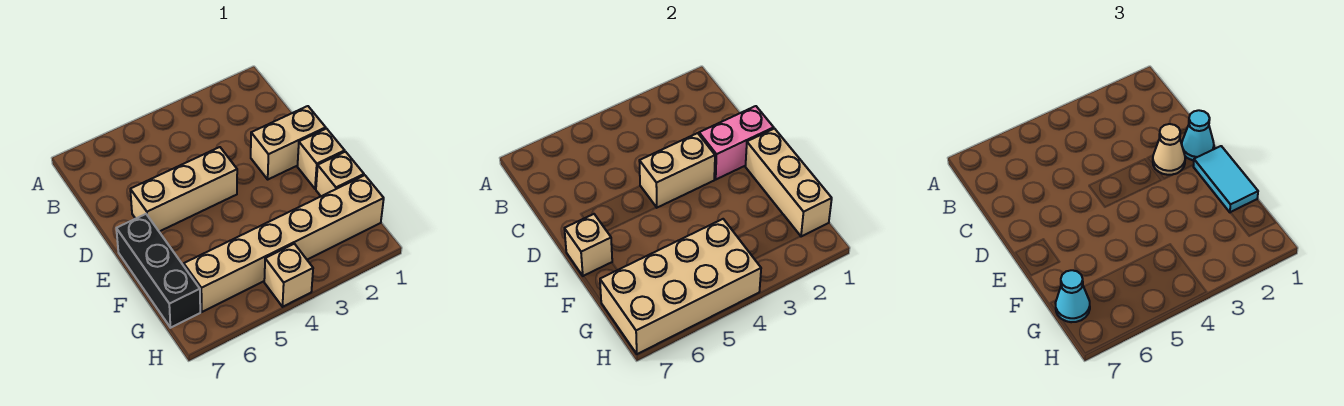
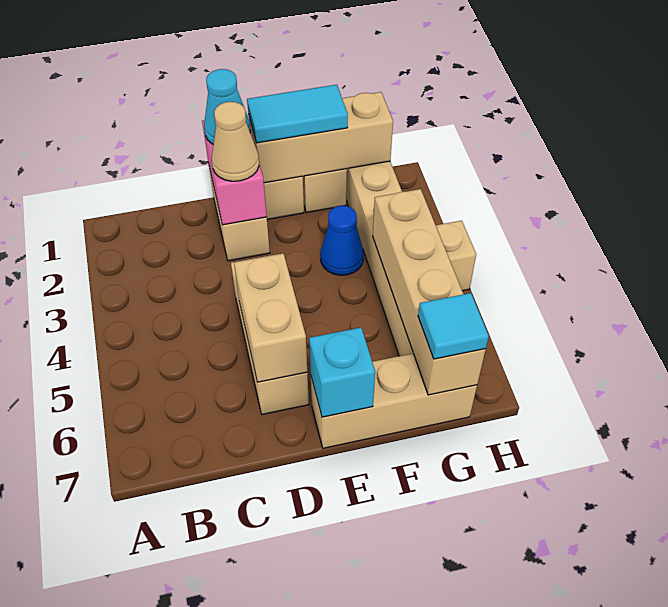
tan 1x2 brick [639,133,715,208] -> tan 1x2 brick moved to [234,254,307,382]
black 1x3 brick [116,214,200,328] -> tan 1x3 brick [311,353,477,448]
tan 1x1 brick [564,214,612,276] -> cyan 1x1 brick [309,328,375,417]
none -> blue 1x1 cone [320,206,364,275]
tan 2x4 brick [600,219,761,354] -> tan 1x4 brick [373,189,486,395]
cyan 1x1 cone [1055,270,1090,322] -> cyan 1x1 tile [418,293,489,359]

